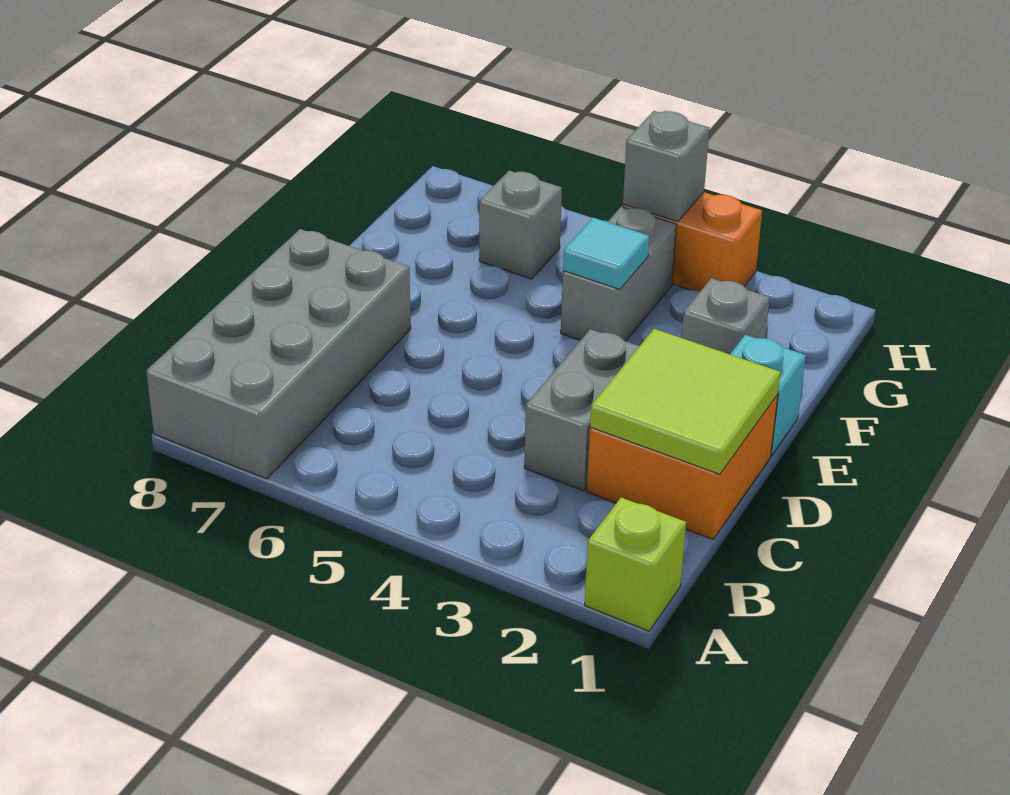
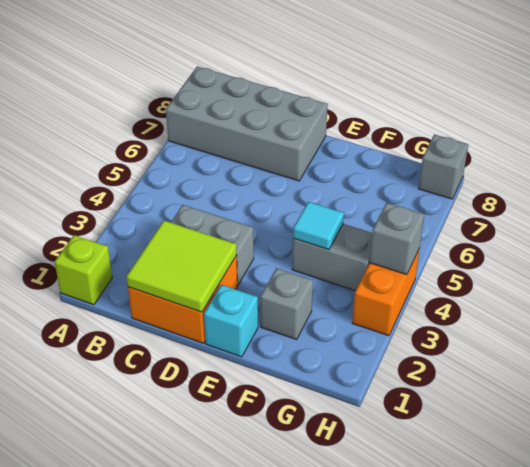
grey 1x1 brick [479,171,562,279] -> grey 1x1 brick moved to [419,134,468,199]

